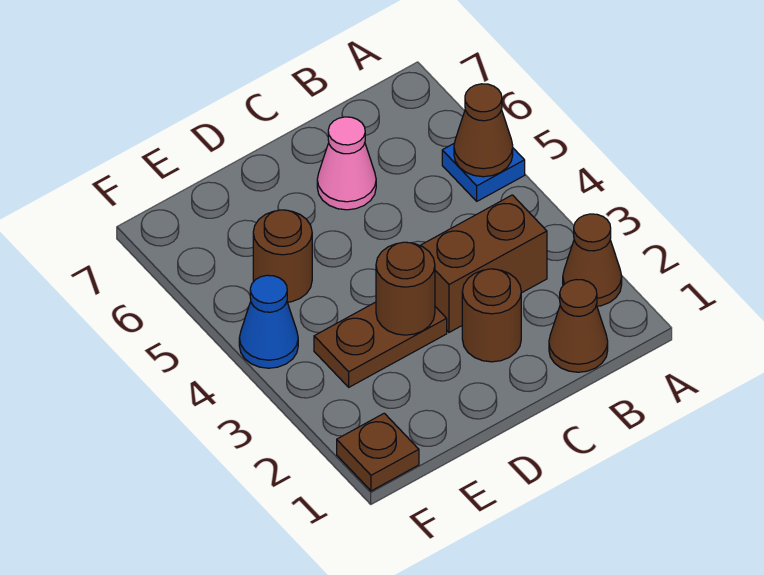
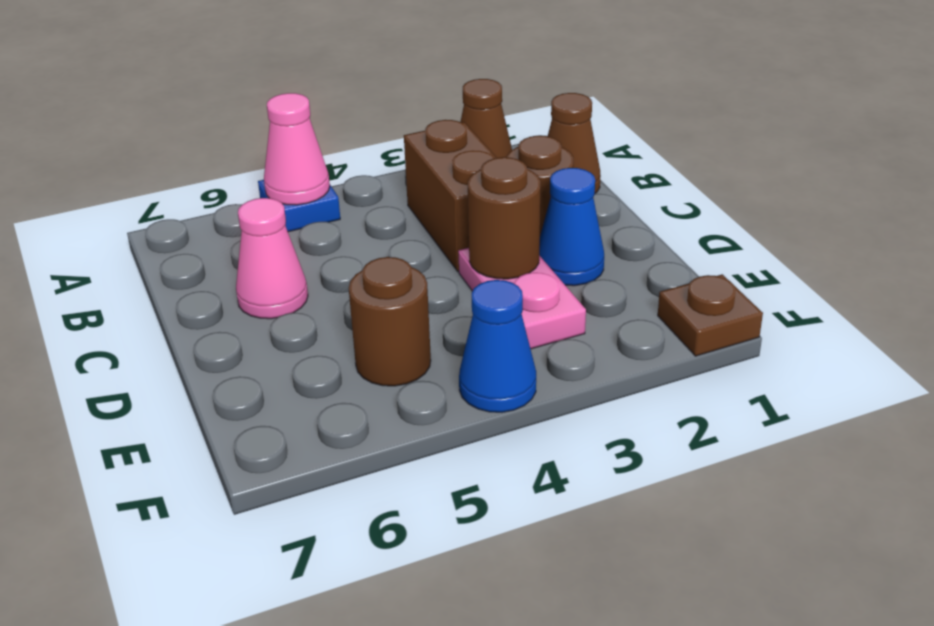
brown 1x1 cone [454,84,513,177] -> pink 1x1 cone [264,93,330,205]
none -> blue 1x1 cone [539,168,604,286]
brown 1x2 plate [314,302,447,387] -> pink 1x2 plate [458,248,586,349]

